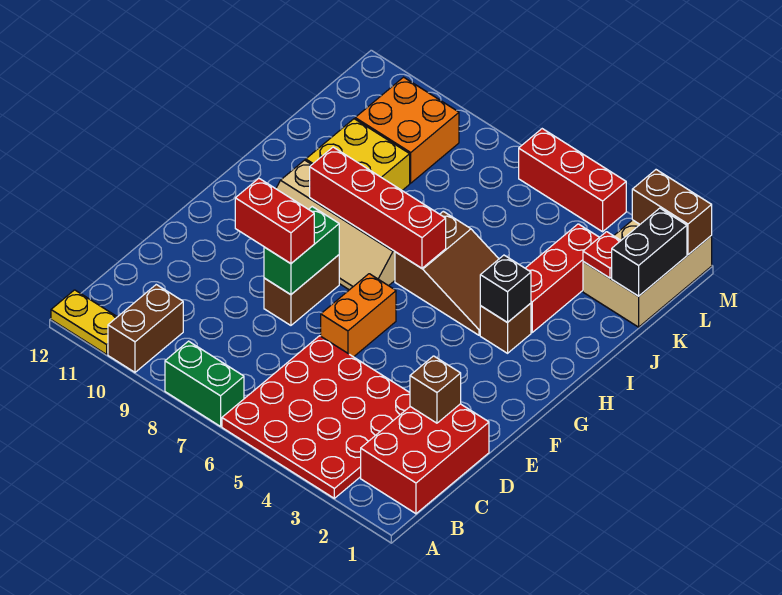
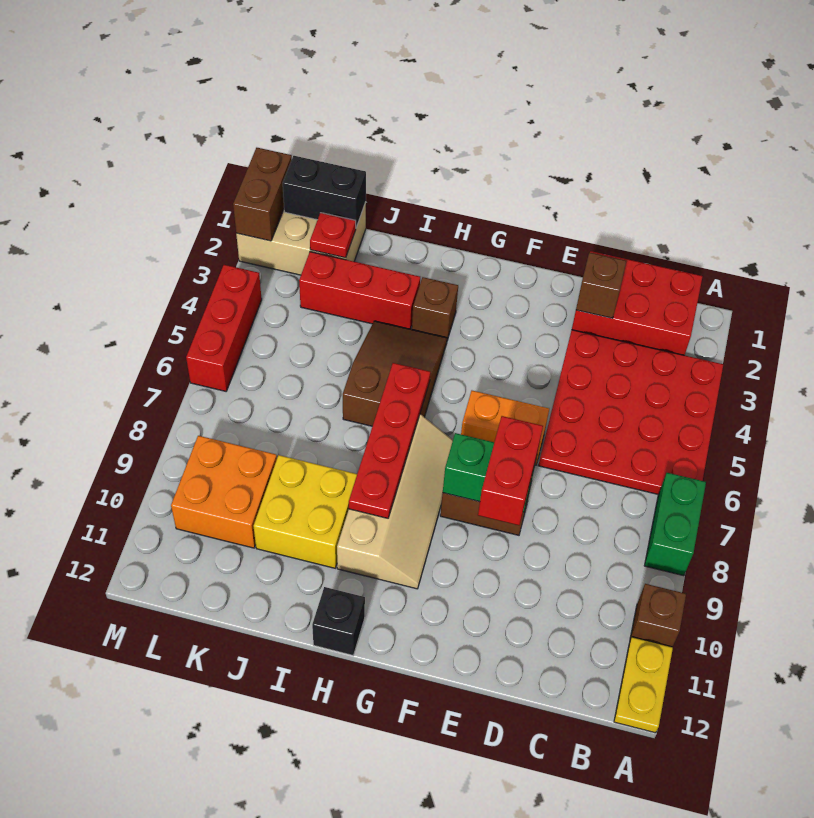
brown 1x2 brick [108,285,183,372] -> brown 1x1 brick [630,584,686,647]
black 1x1 brick [480,255,531,323] -> black 1x1 brick moved to [312,587,365,655]
red 1x4 brick [310,147,446,268] -> red 1x4 plate [349,363,430,518]

